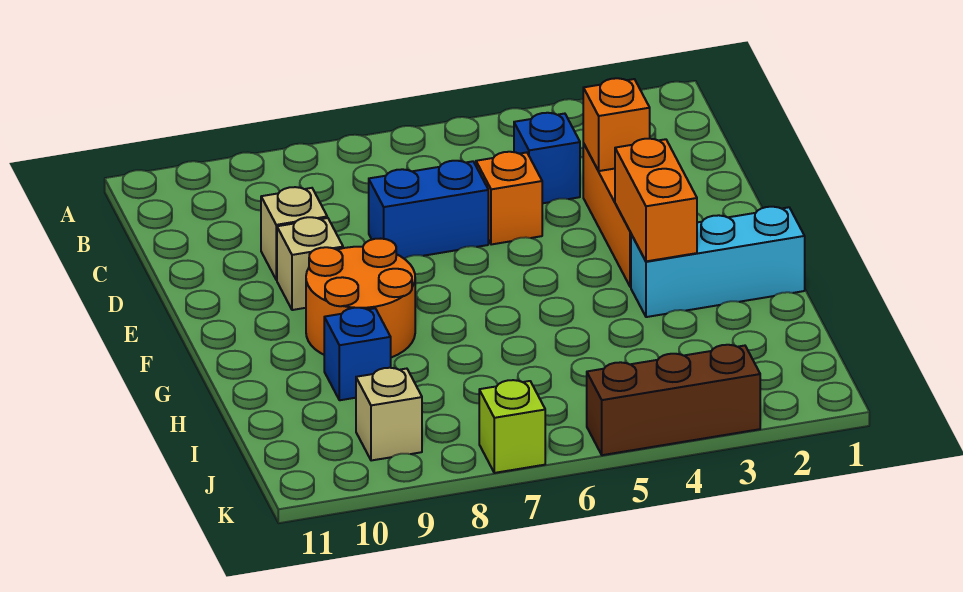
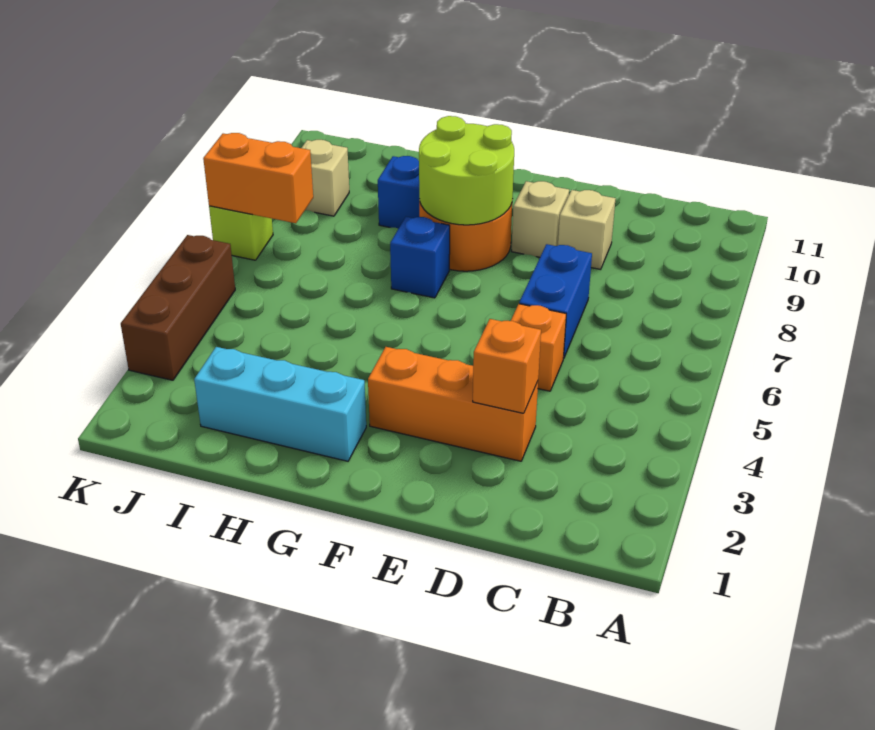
blue 1x1 brick [514,113,580,203] -> blue 1x1 brick moved to [390,217,450,298]
orange 1x2 brick [615,139,697,261] -> orange 1x2 brick moved to [203,133,313,223]
none -> lime 2x2 round brick [419,116,514,225]
cyan 1x3 brick [631,207,805,317] -> cyan 1x3 brick turned to [194,347,366,461]

